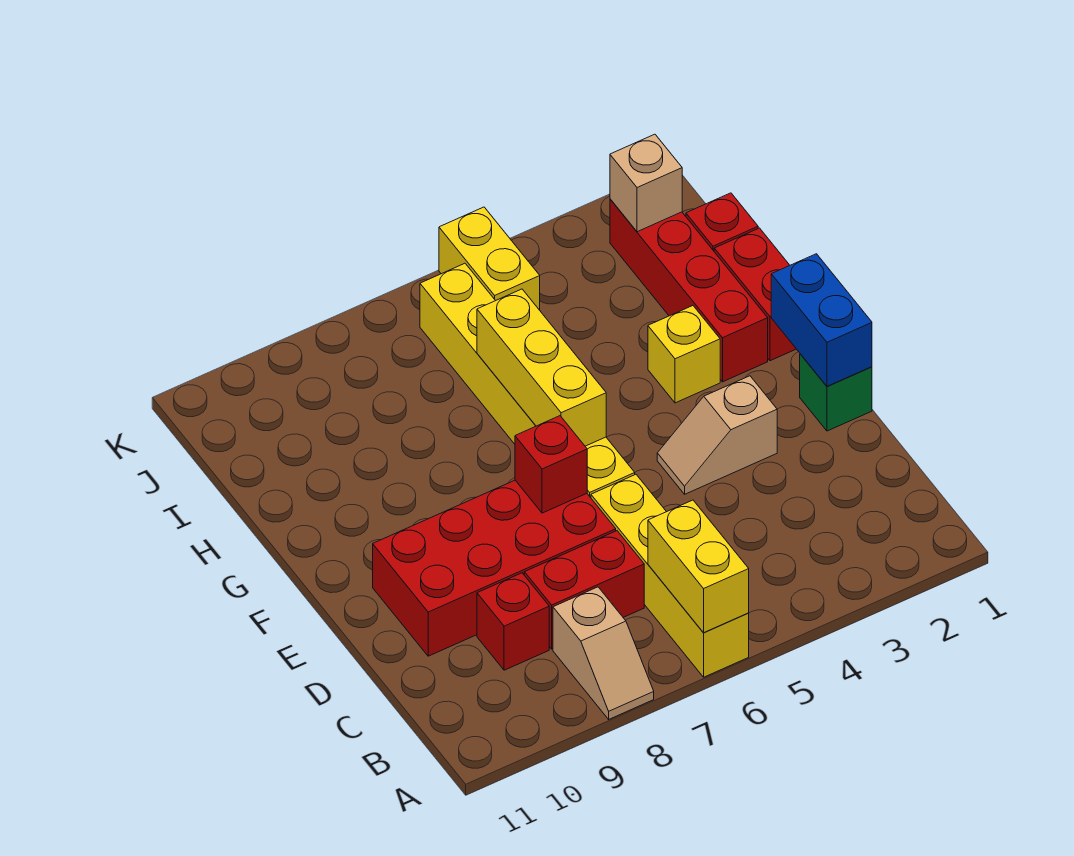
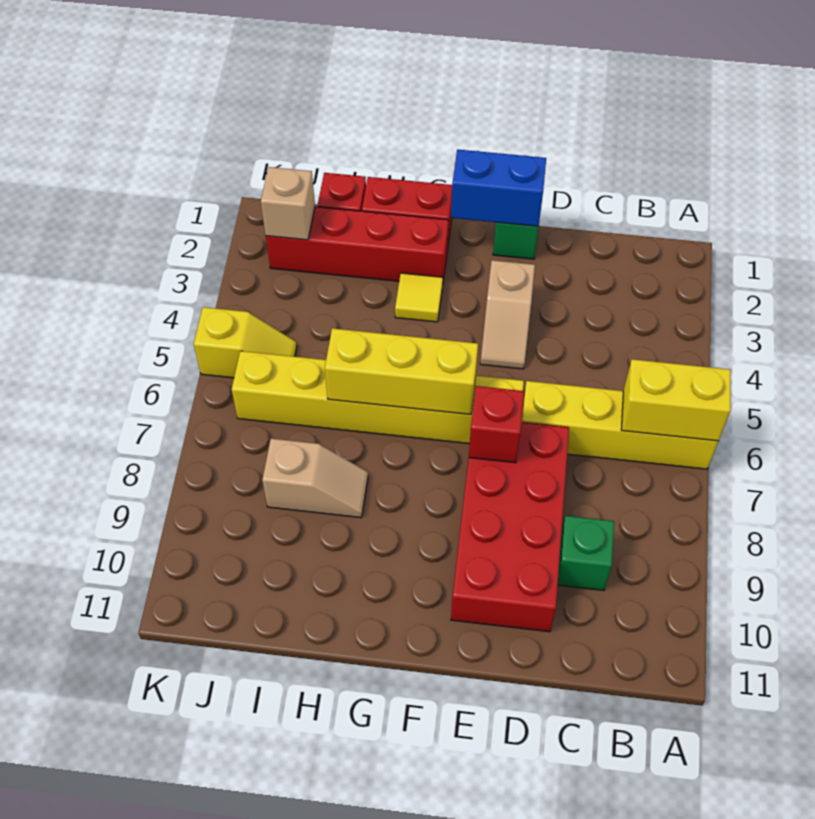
tan 1x2 slope [553,587,654,719] -> tan 1x2 slope moved to [262,439,368,518]
red 1x2 brick [524,531,644,649] -> none
red 1x1 brick [477,573,549,670] -> green 1x1 brick [558,516,614,590]
yellow 1x1 brick [648,306,720,403] -> yellow 1x1 tile [395,273,443,322]
yellow 1x2 brick [439,207,540,310] -> yellow 1x2 slope [194,307,297,378]

